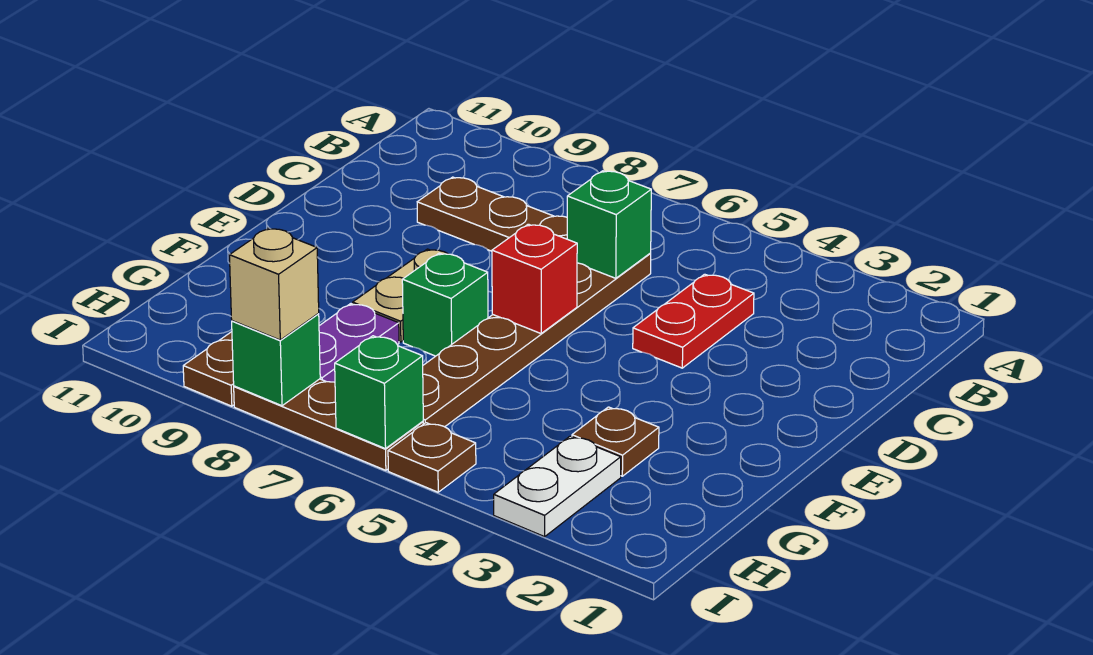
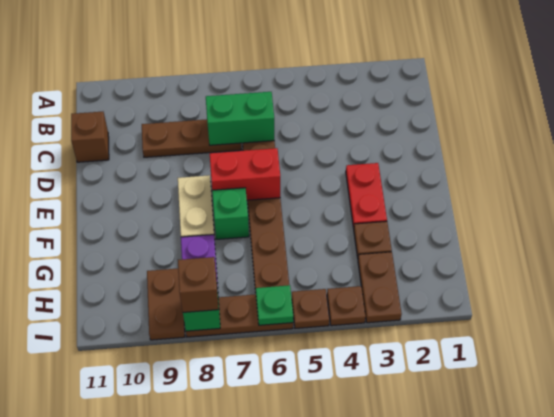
red 1x2 plate [633,274,754,368] -> red 1x2 plate moved to [346,163,387,228]
green 1x1 brick [567,171,651,278] -> green 1x2 brick [206,92,274,145]
none -> brown 1x1 brick [71,112,109,162]
red 1x1 brick [492,224,577,333] -> red 1x2 brick [210,148,280,200]
white 1x2 plate [494,436,621,537] -> brown 1x2 plate [358,252,402,323]
none -> brown 1x1 plate [327,286,366,326]
green 1x1 brick [335,336,423,449] -> green 1x1 plate [256,285,293,325]
tan 1x1 brick [229,228,319,340] -> brown 1x1 brick [178,257,219,312]

